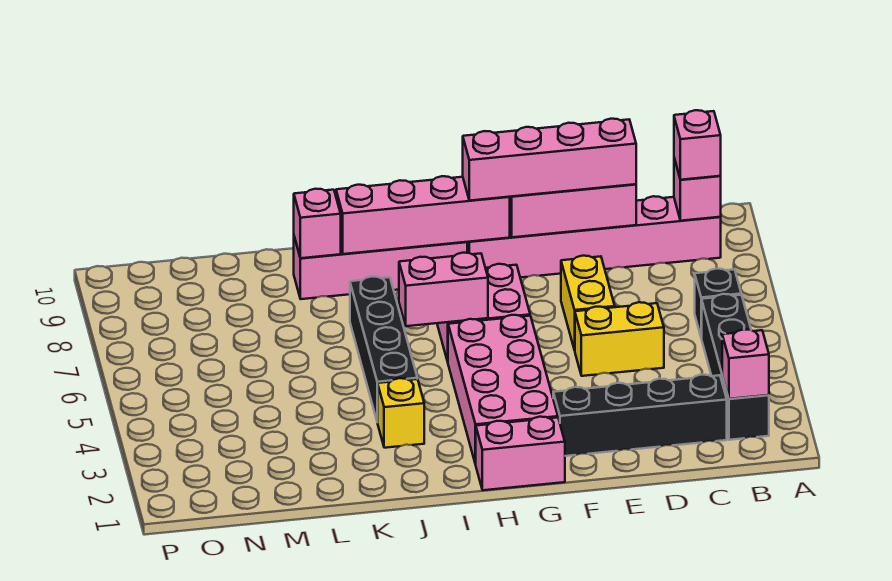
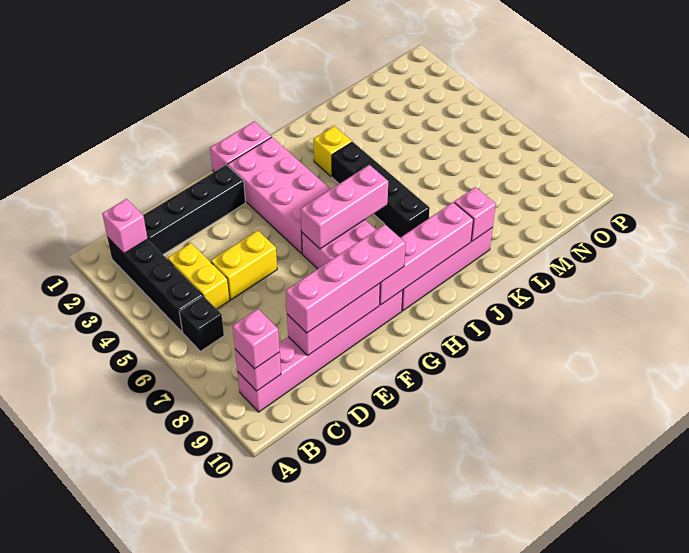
yellow 1x2 brick [561,256,615,350] -> yellow 1x2 brick moved to [168,243,230,309]
pink 1x2 brick [399,253,488,326] -> pink 1x3 brick [301,165,388,249]

